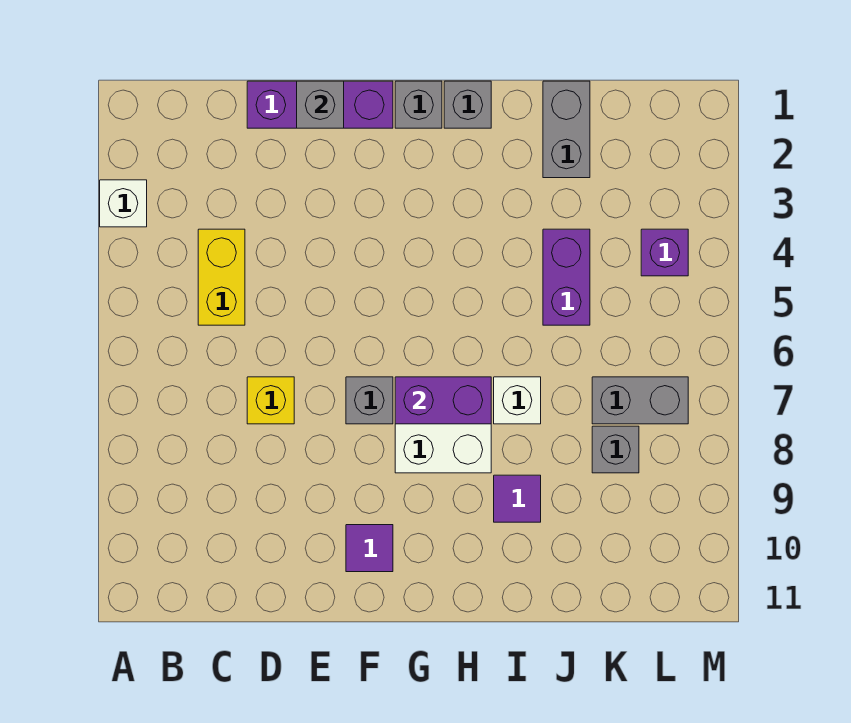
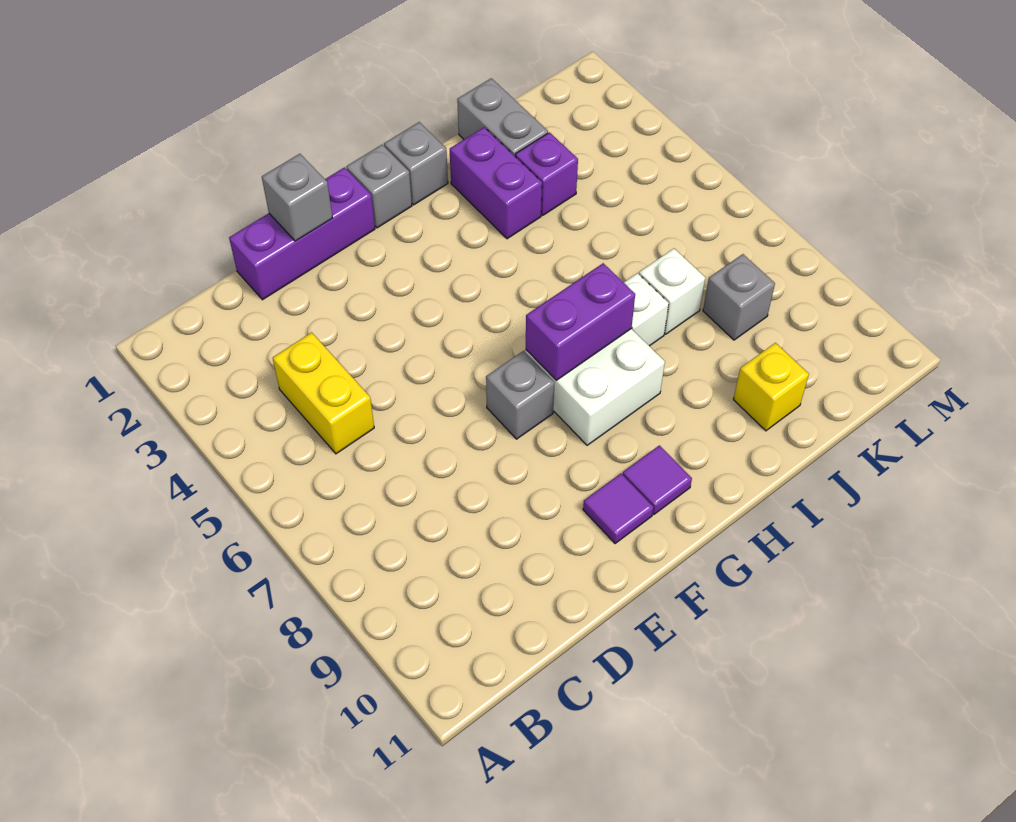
white 1x1 brick [100,180,147,227] -> white 1x1 brick moved to [639,249,705,334]
yellow 1x1 brick [247,377,294,424] -> yellow 1x1 brick moved to [733,343,809,431]
purple 1x1 tile [494,475,541,522] -> purple 1x1 tile moved to [623,445,692,514]
purple 1x2 brick [543,229,590,325] -> purple 1x2 brick moved to [450,127,542,239]
grey 1x2 brick [592,377,688,424] -> none
purple 1x1 brick [641,229,688,276] -> purple 1x1 brick moved to [515,132,578,215]

